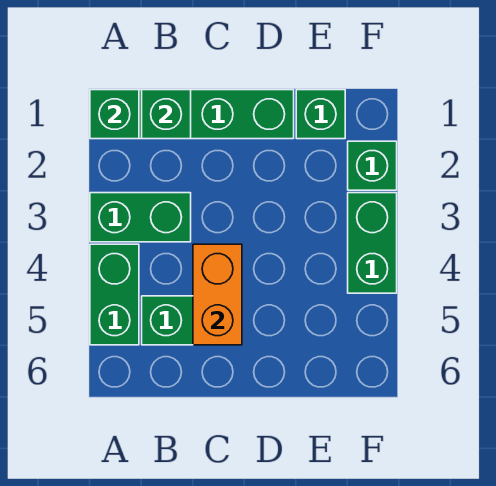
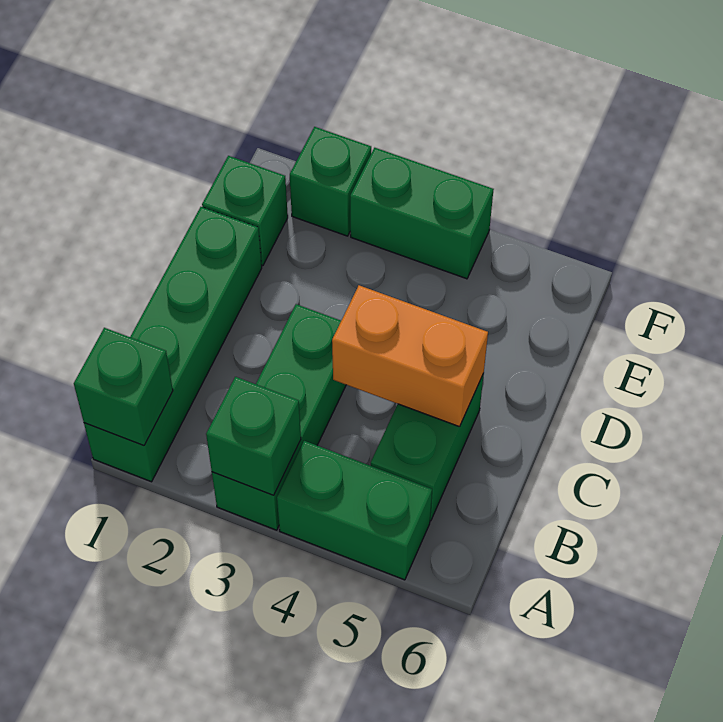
green 1x2 brick [90,193,191,242] -> green 1x3 brick [212,304,346,530]
green 1x1 brick [142,90,191,139] -> green 1x1 brick moved to [206,377,301,495]

